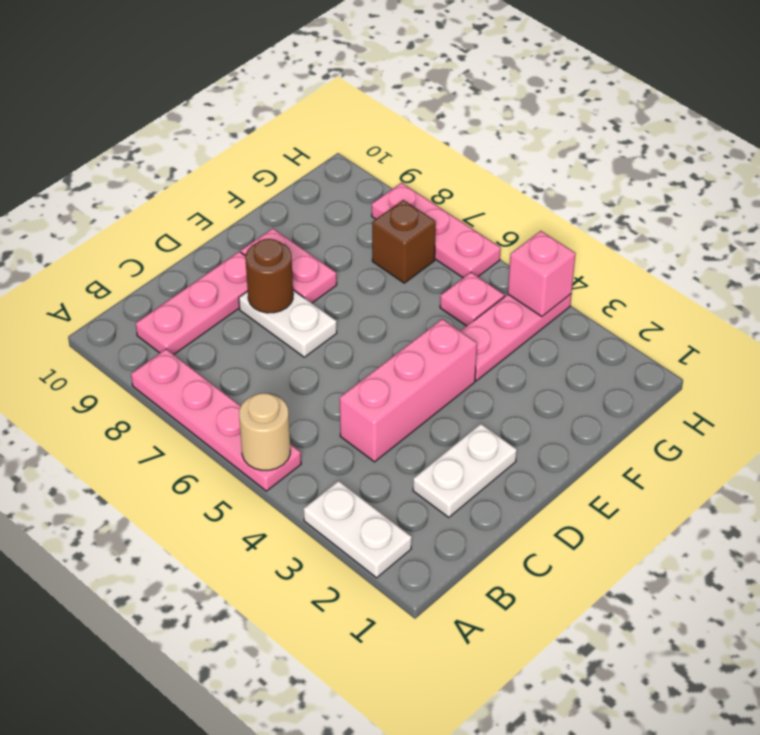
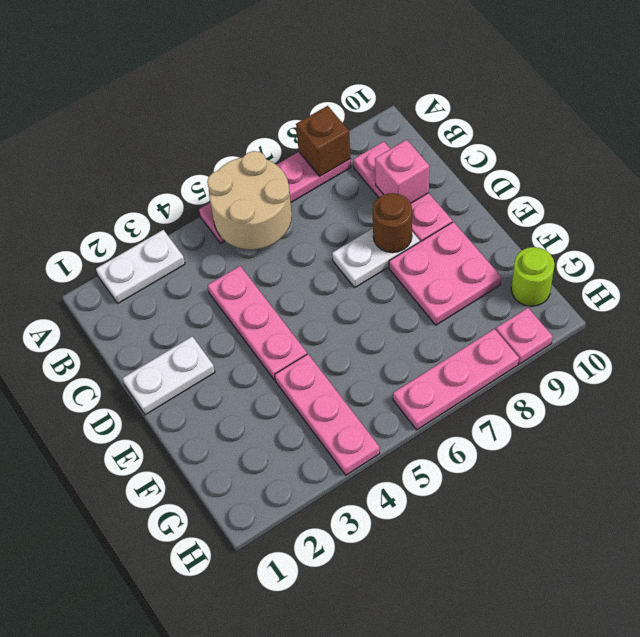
tan 1x1 round brick [239,393,290,470] -> tan 2x2 round brick [207,151,292,250]
white 1x2 plate [413,424,517,517] -> white 1x2 plate turned to [123,337,215,415]
pink 1x3 brick [340,319,477,462] -> pink 1x3 plate [208,266,307,380]
pink 1x2 plate [241,228,337,303] -> pink 2x2 plate [389,222,501,325]
pink 1x1 plate [440,272,504,326] -> pink 1x1 plate moved to [496,308,553,364]
brown 1x1 brick [372,200,436,283] -> brown 1x1 brick moved to [296,106,351,176]
none -> lime 1x1 round brick [511,247,555,306]
pink 1x1 brick [508,231,576,317] -> pink 1x1 brick moved to [375,140,429,203]

